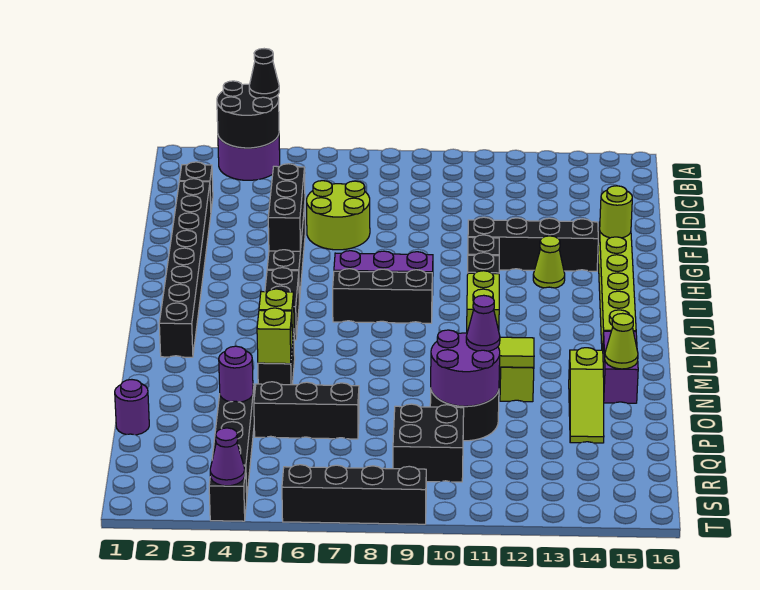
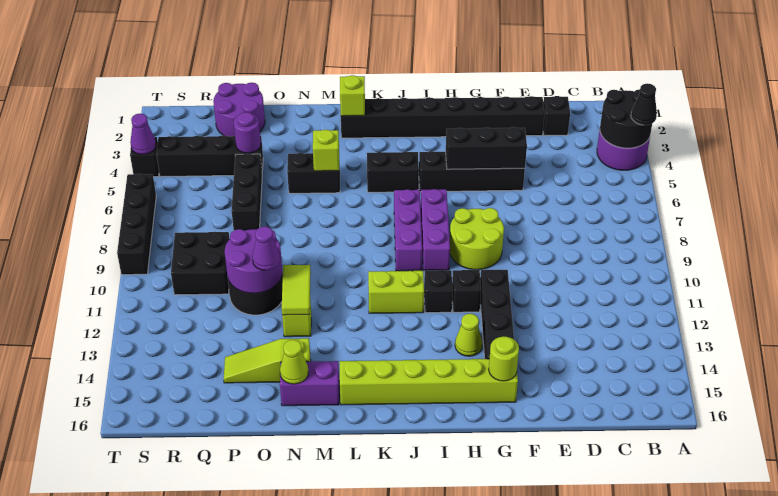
lime 2x2 round brick [307,181,370,250] -> lime 2x2 round brick moved to [450,208,504,270]
black 1x3 brick [333,269,432,323] -> purple 1x3 brick [394,189,422,271]
lime 1x1 brick [257,308,292,364] -> lime 1x1 brick moved to [340,75,365,116]
purple 1x1 round brick [115,380,149,435] -> purple 2x2 round brick [213,83,265,136]

